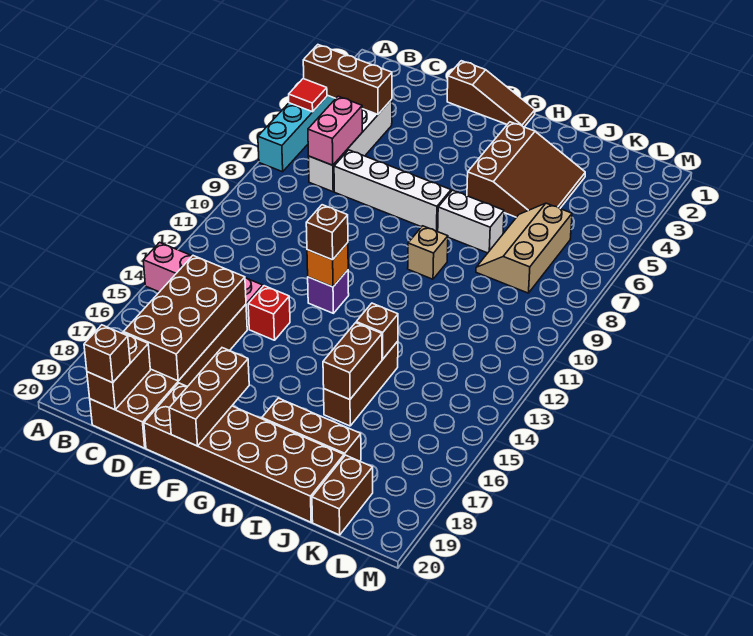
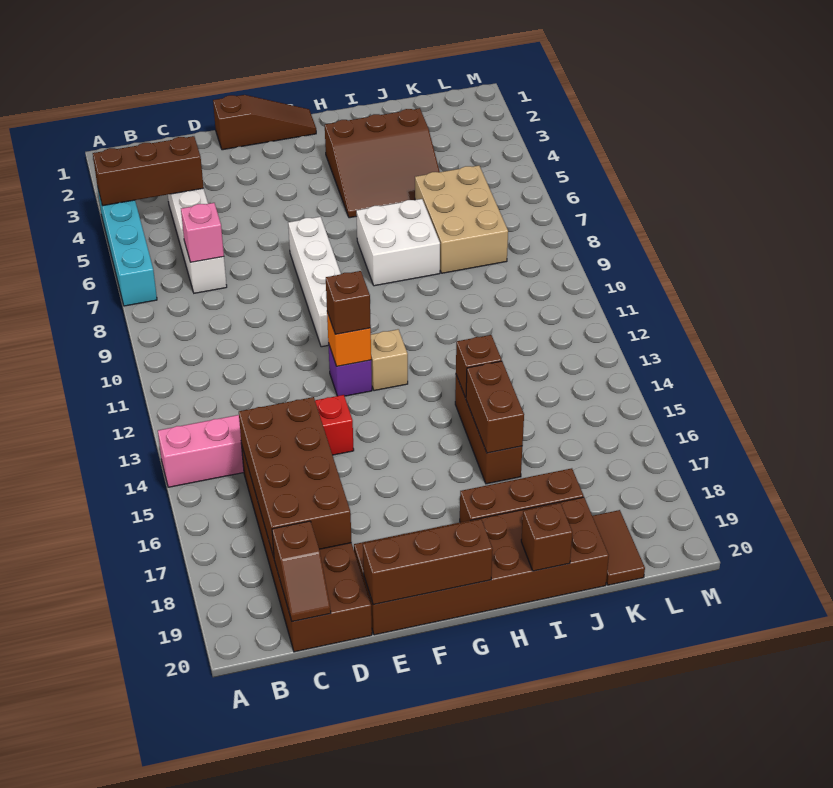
red 1x1 tile [289,79,327,112] -> none
pink 1x2 brick [308,96,362,165] -> pink 1x1 brick [181,203,224,262]
brown 1x2 brick [87,333,150,410] -> brown 1x2 slope [272,521,331,622]
brown 1x1 brick [84,325,130,383] -> brown 1x1 brick moved to [521,503,573,571]
white 1x4 brick [334,150,451,232] -> white 1x4 brick turned to [288,217,341,347]
brown 1x3 brick [169,348,249,446] -> brown 1x3 brick turned to [363,519,493,605]
brown 3x3 slope [467,122,585,217] -> brown 3x3 slope turned to [325,108,440,218]
white 1x2 brick [438,190,504,253] -> white 2x2 brick [356,199,440,286]
tan 1x1 brick [408,226,448,279] -> tan 1x1 brick moved to [371,329,408,391]
tan 2x3 slope [476,203,572,293] -> tan 2x3 brick [415,166,508,273]
brown 1x2 brick [312,455,373,535] -> brown 1x2 tile [592,510,645,585]

